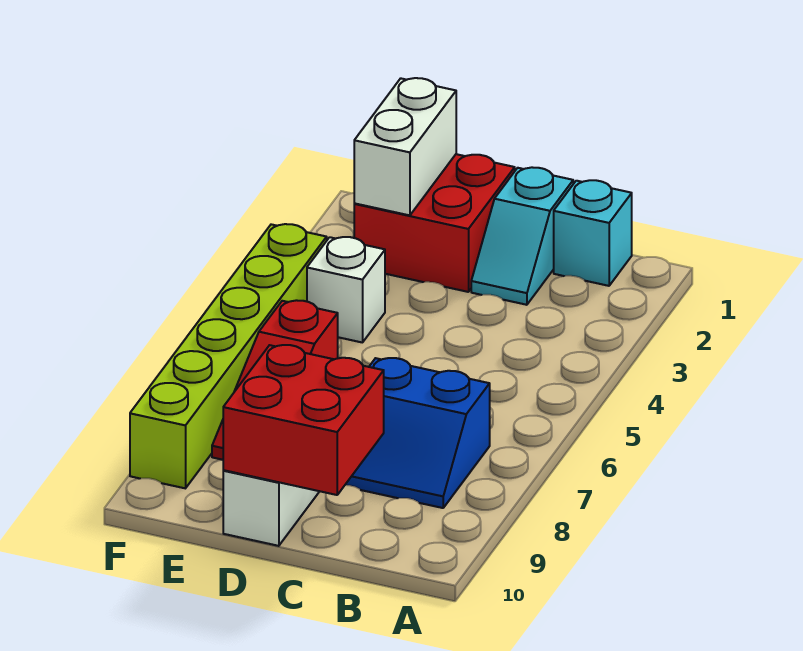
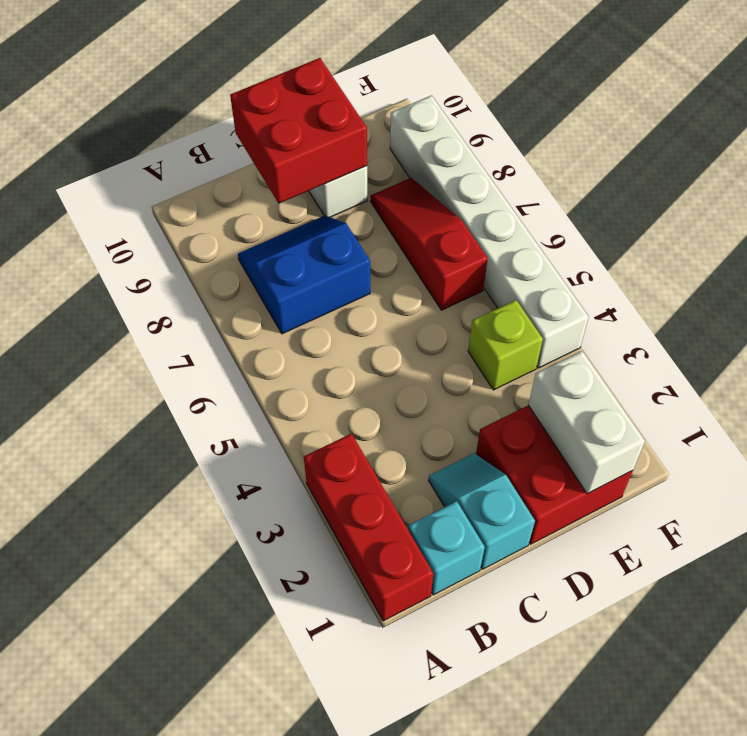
none -> red 1x3 brick [304,434,433,621]
white 1x1 brick [307,237,385,343] -> lime 1x1 brick [468,300,543,390]
lime 1x6 brick [130,224,327,488] -> white 1x6 brick [390,95,589,368]

